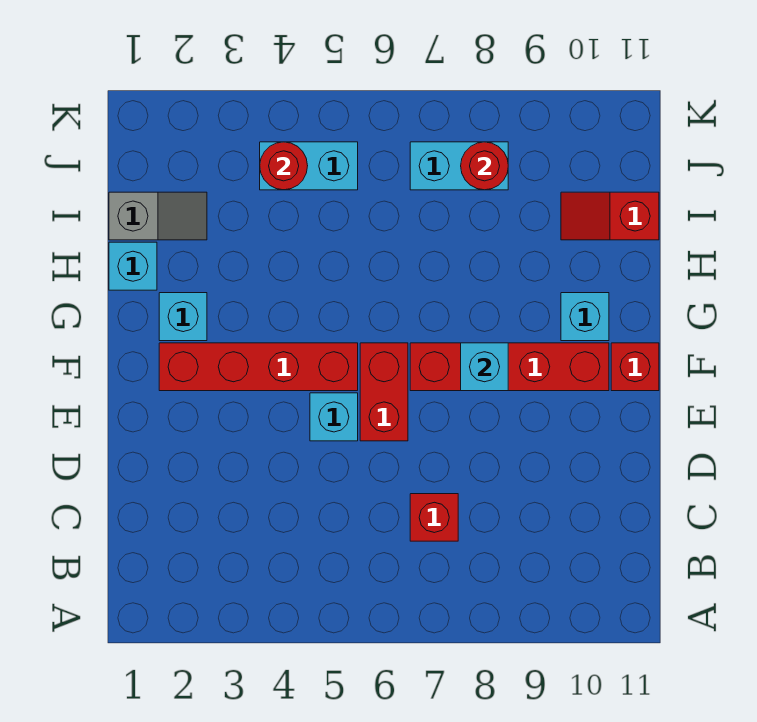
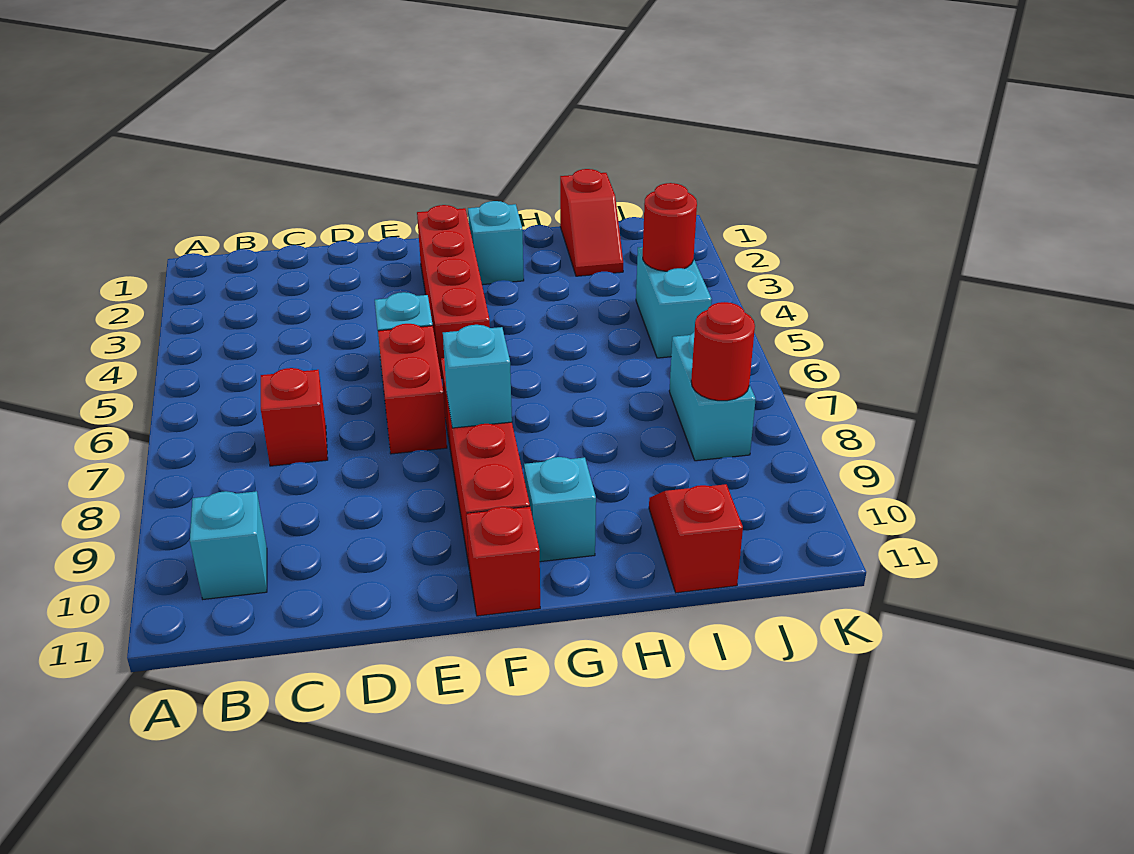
red 1x2 brick [360,343,408,441] -> red 1x2 brick turned to [378,324,447,454]
cyan 1x1 brick [109,242,157,290] -> cyan 1x1 brick moved to [190,491,267,599]
grey 1x2 slope [109,192,207,240] -> red 1x2 slope [560,169,623,276]

